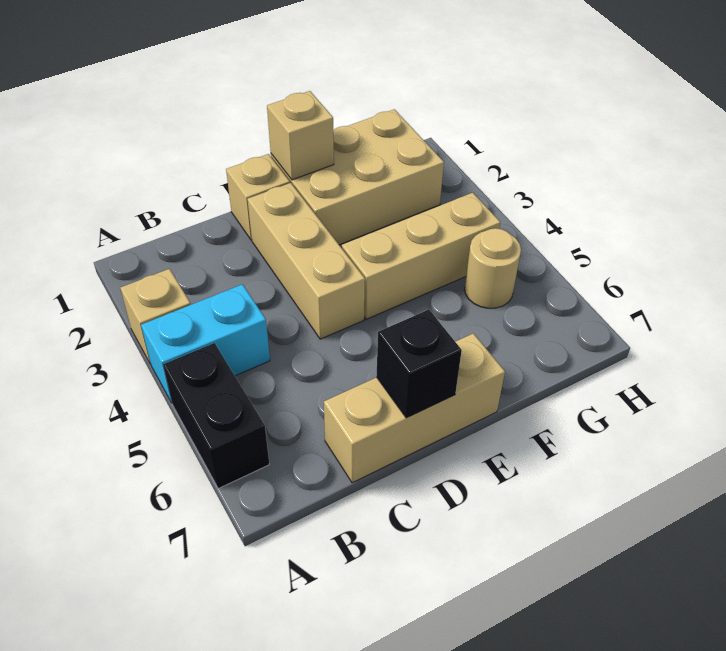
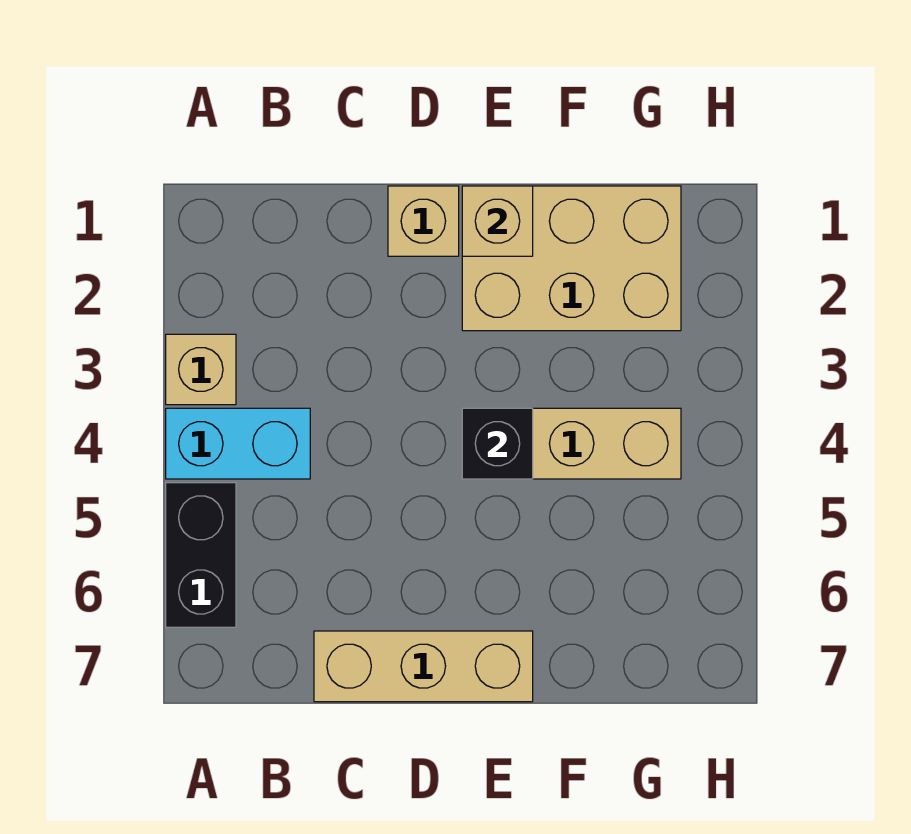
tan 1x3 brick [248,183,365,339] -> none
black 1x1 brick [376,310,462,418] -> black 1x1 brick moved to [462,408,533,479]
tan 1x1 round brick [465,228,521,308] -> none

